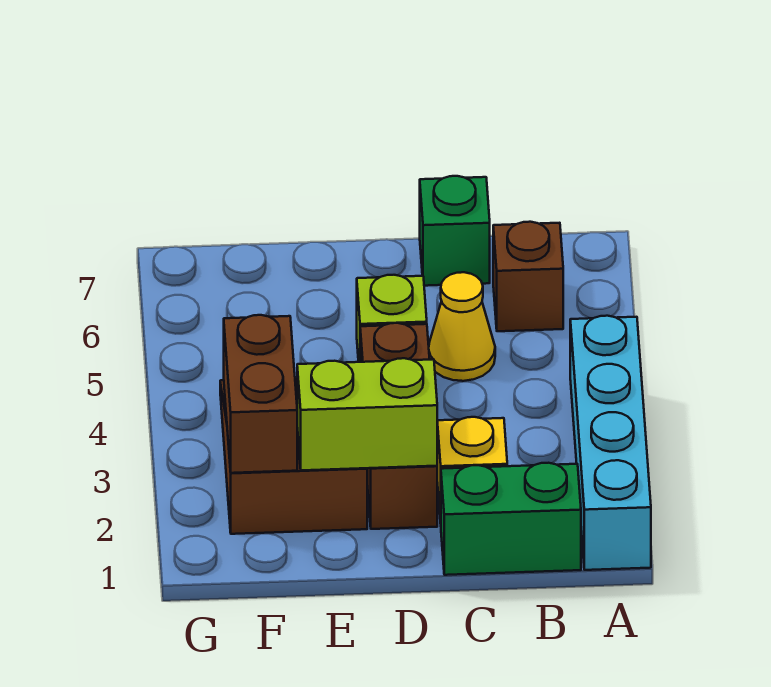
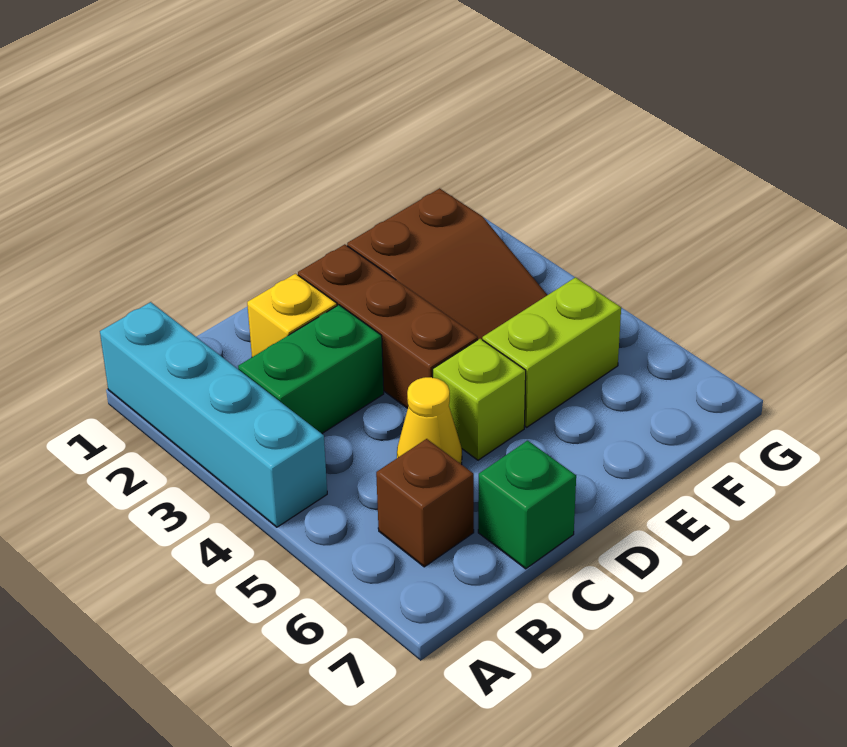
green 1x2 brick [441,463,581,575] -> green 1x2 brick moved to [238,305,384,433]
lime 1x2 brick [297,358,437,470] -> lime 1x2 brick moved to [482,277,621,427]
brown 1x2 brick [224,315,297,473] -> none

